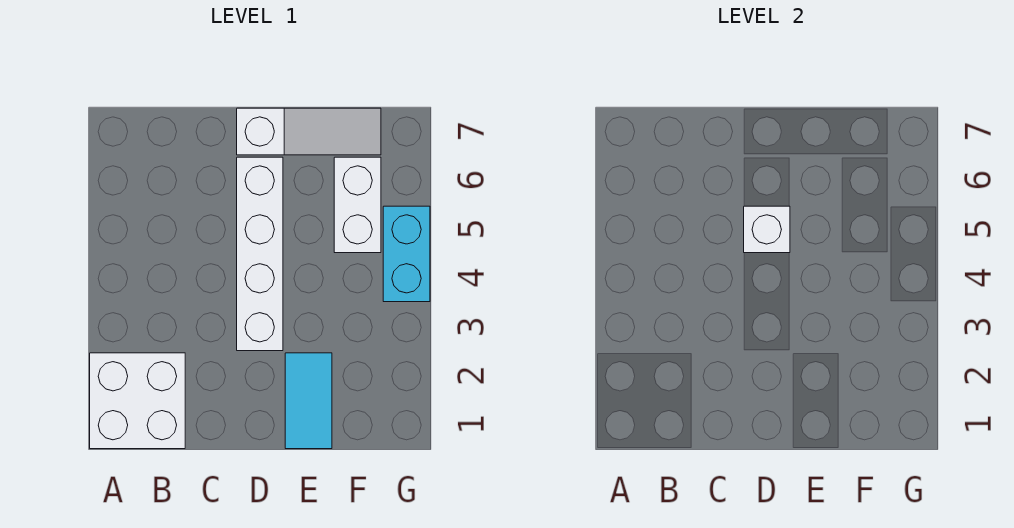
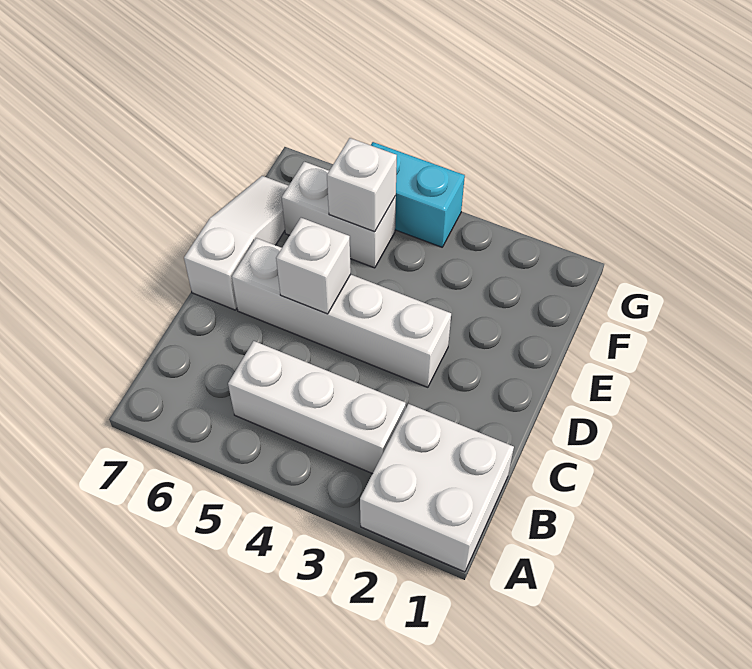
none -> white 1x3 brick [228,341,406,474]
cyan 1x2 tile [285,353,332,449] -> none
none -> white 1x1 brick [327,138,397,232]

